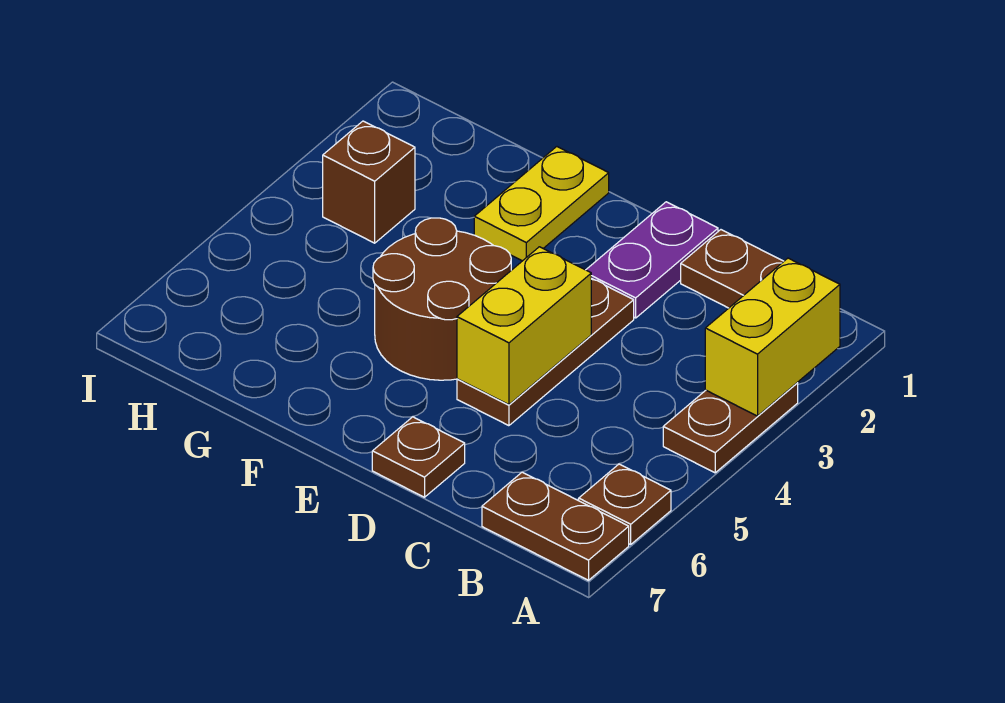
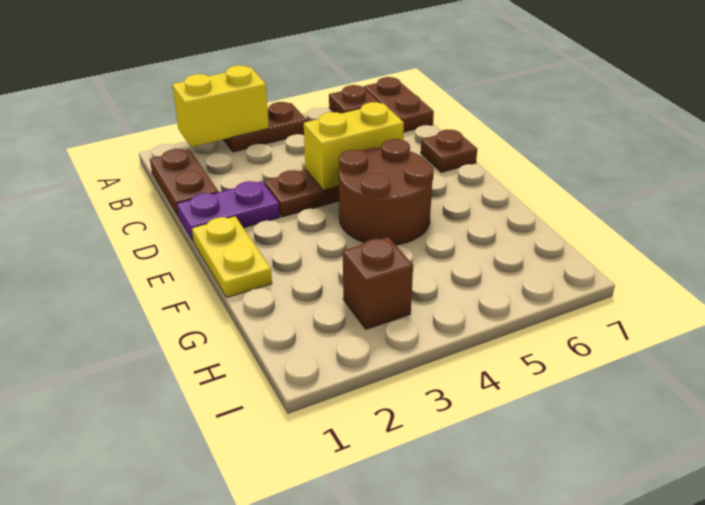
yellow 1x2 plate [474,147,609,261] -> yellow 1x2 plate turned to [192,216,272,298]

